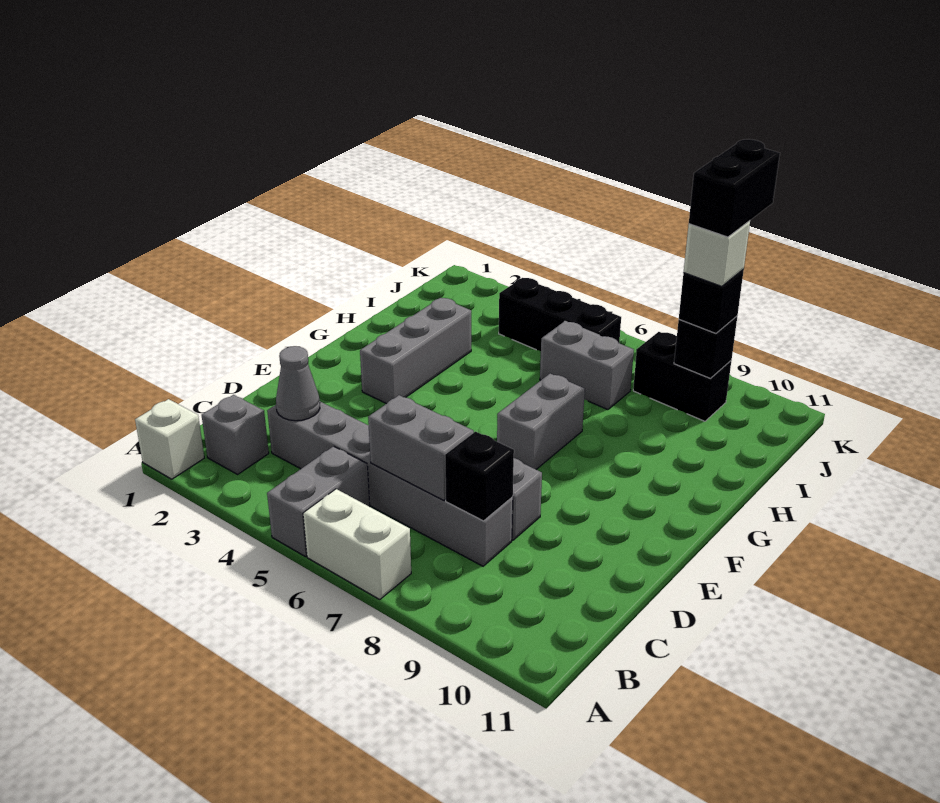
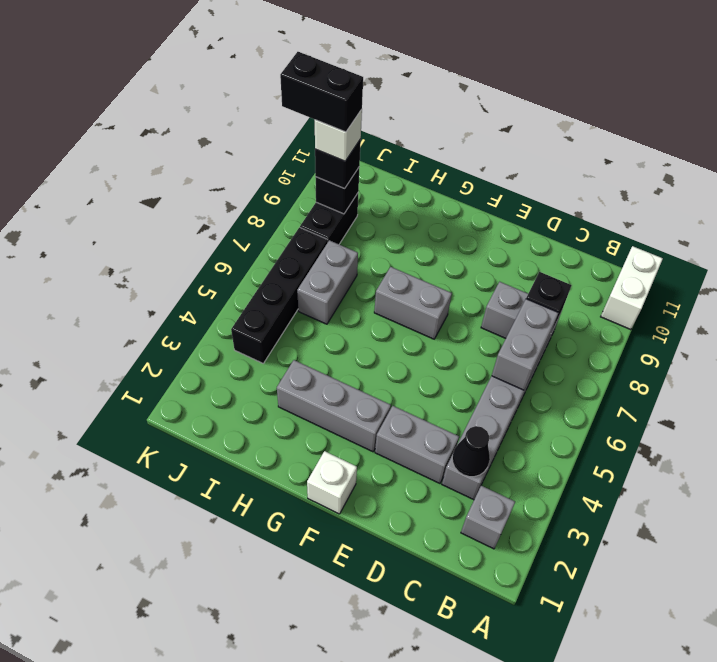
white 1x1 brick [135,399,204,479] -> white 1x1 brick moved to [307,451,357,514]
grey 1x2 brick [267,446,370,557] -> grey 1x2 brick moved to [375,406,459,483]
white 1x2 brick [303,489,411,599] -> white 1x2 brick moved to [601,246,663,330]
grey 1x1 cone [276,346,320,421] -> black 1x1 cone [452,426,490,477]
black 1x3 brick [499,278,621,351] -> black 1x4 brick [231,227,328,363]

